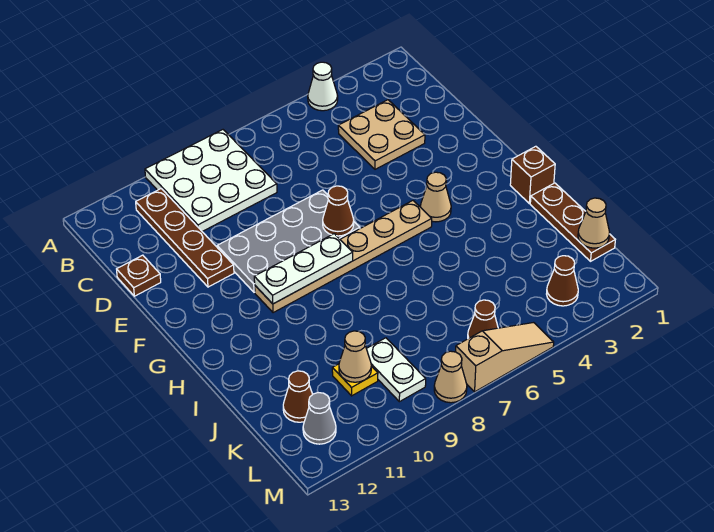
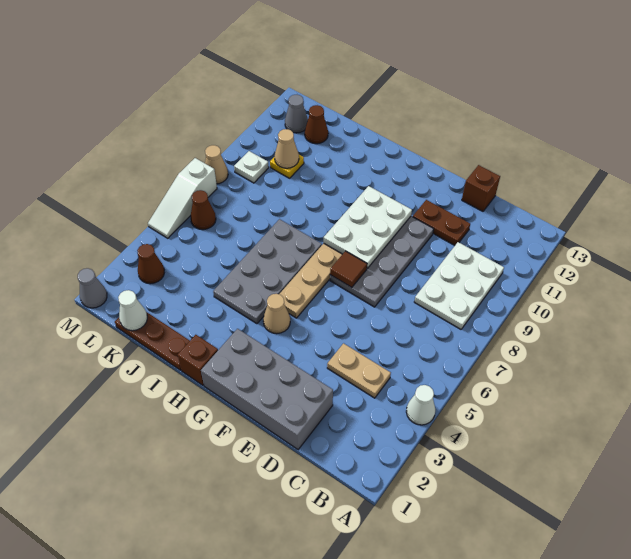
white 3x3 plate [145,130,277,231] -> white 2x3 plate [414,242,504,329]
brown 1x4 plate [136,189,234,287] -> brown 1x2 plate [413,200,470,246]
tan 2x2 plate [338,100,425,169] -> tan 1x2 plate [327,343,391,398]
none -> grey 2x4 brick [201,329,333,449]
brown 1x1 plate [117,255,161,296] -> brown 1x1 brick [462,165,500,211]
brown 1x1 cone [323,186,354,236] -> brown 1x1 tile [330,251,367,287]
white 1x3 plate [254,234,353,304] -> white 2x3 plate [324,186,412,268]
none -> grey 2x4 plate [213,219,322,324]
tan 1x1 cone [578,198,610,248] -> white 1x1 cone [118,290,147,331]
white 1x2 plate [366,338,426,402] -> white 1x1 plate [234,151,269,183]
none -> grey 1x1 cone [78,268,107,308]
tan 1x3 slope [456,323,554,392] -> white 1x3 slope [148,158,217,238]

